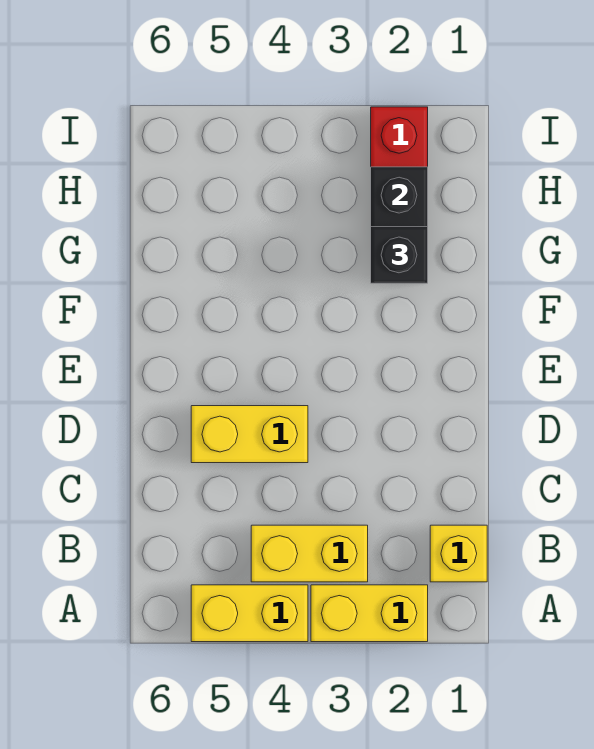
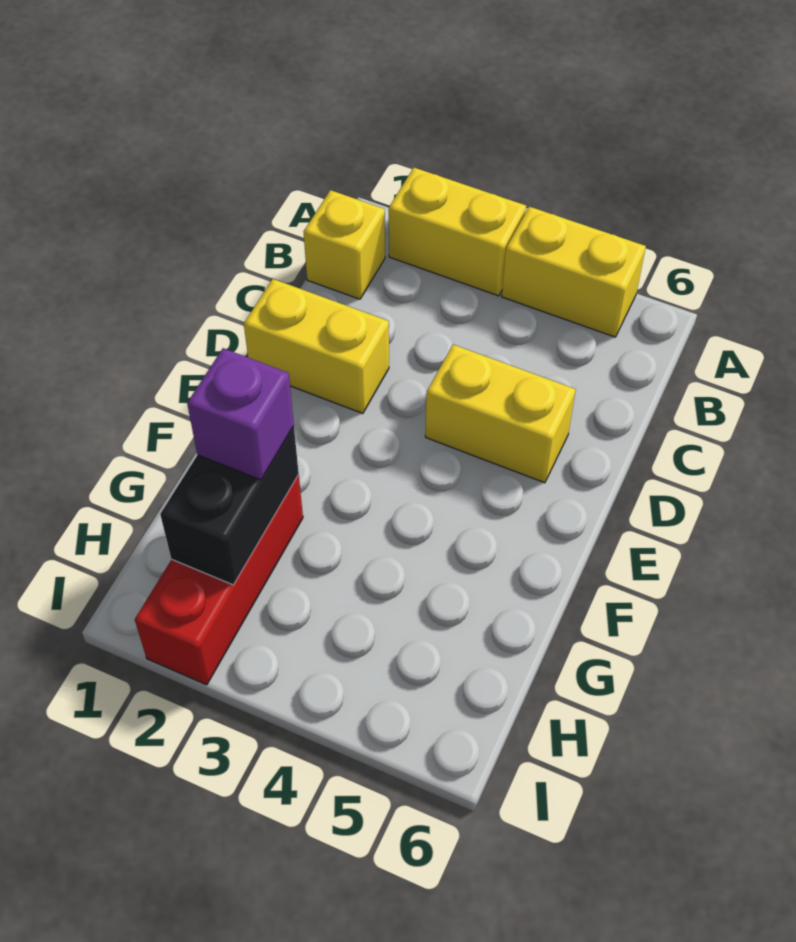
yellow 1x2 brick [251,525,368,582] -> yellow 1x2 brick moved to [244,279,389,414]
black 1x1 brick [371,227,428,283] -> purple 1x1 brick [187,348,294,480]

